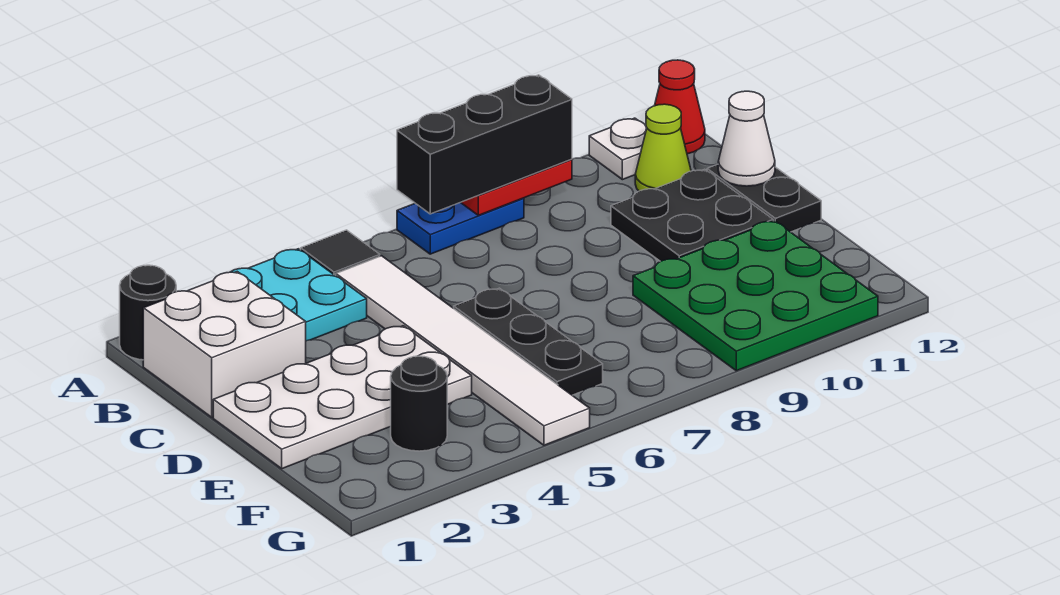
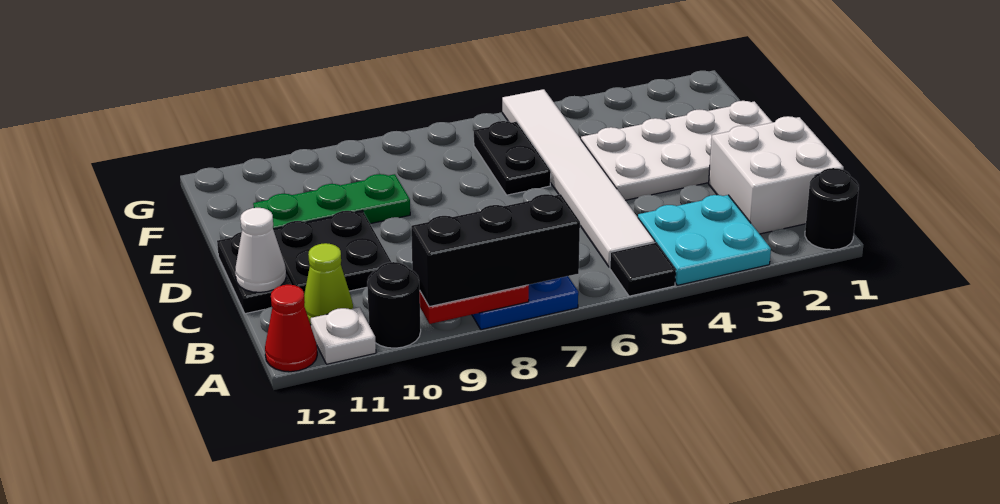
black 1x3 plate [454,288,603,395] -> black 1x2 plate [474,121,551,195]
green 3x3 plate [633,221,878,371] -> green 1x3 plate [253,174,410,229]
black 1x1 round brick [391,356,447,451] -> black 1x1 round brick moved to [367,262,421,348]

